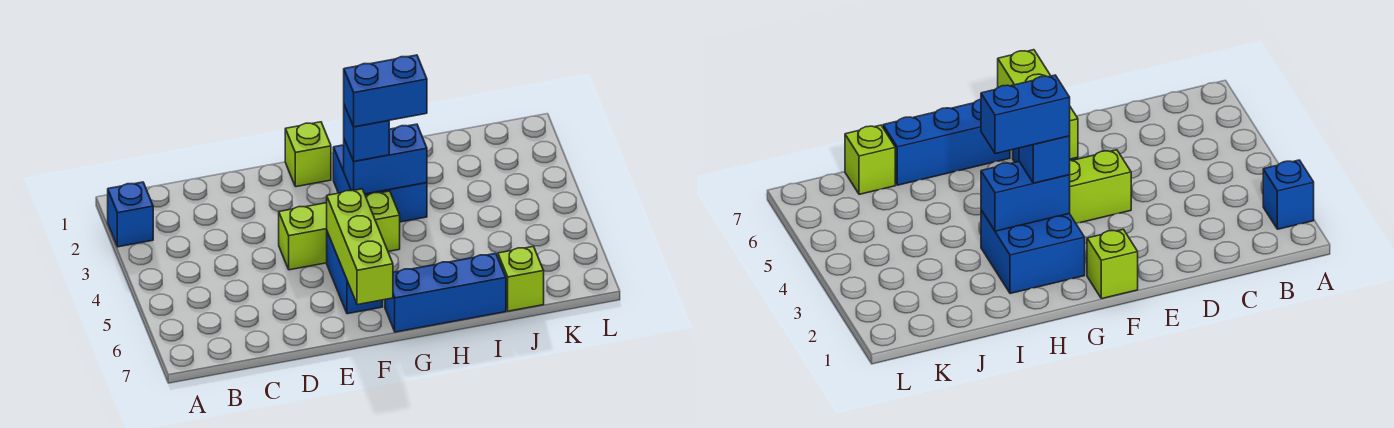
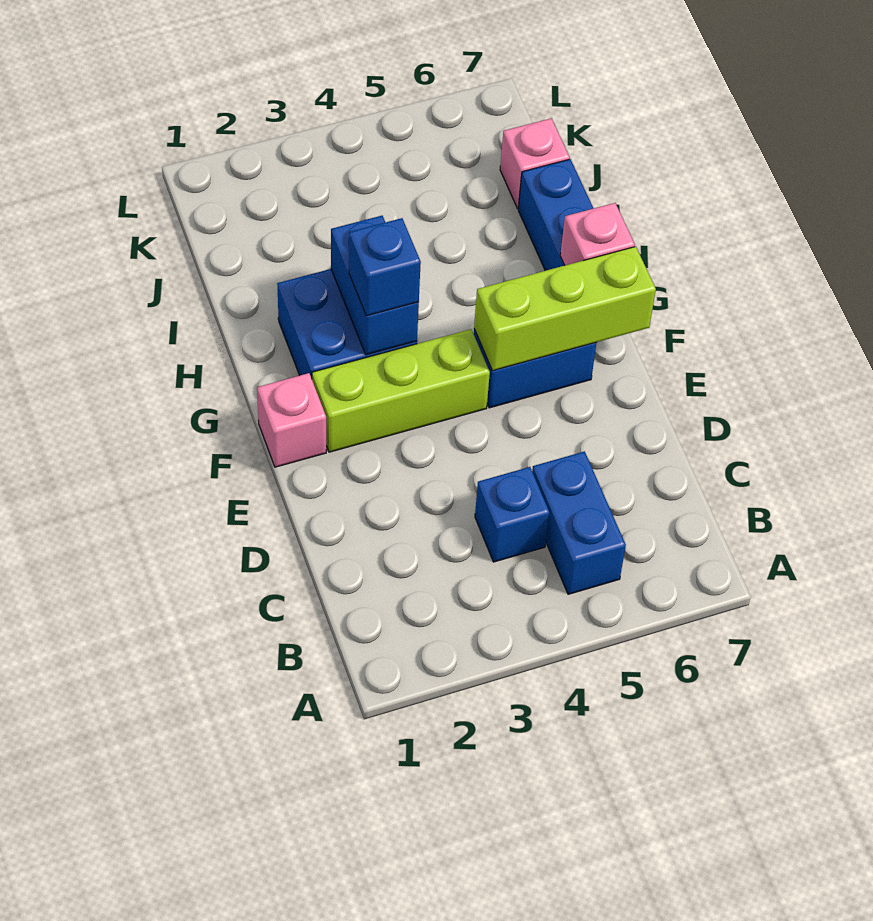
blue 1x1 brick [108,182,153,247] -> blue 1x1 brick moved to [475,467,550,562]
lime 1x3 brick [279,191,400,270] -> lime 1x3 brick turned to [312,329,490,452]
lime 1x1 brick [285,122,331,187] -> pink 1x1 brick [257,373,326,467]
blue 1x2 brick [344,55,427,127] -> blue 1x2 brick moved to [532,451,626,594]
none -> pink 1x1 brick [560,203,635,265]
lime 1x1 brick [498,246,544,311] -> pink 1x1 brick [500,118,570,209]

